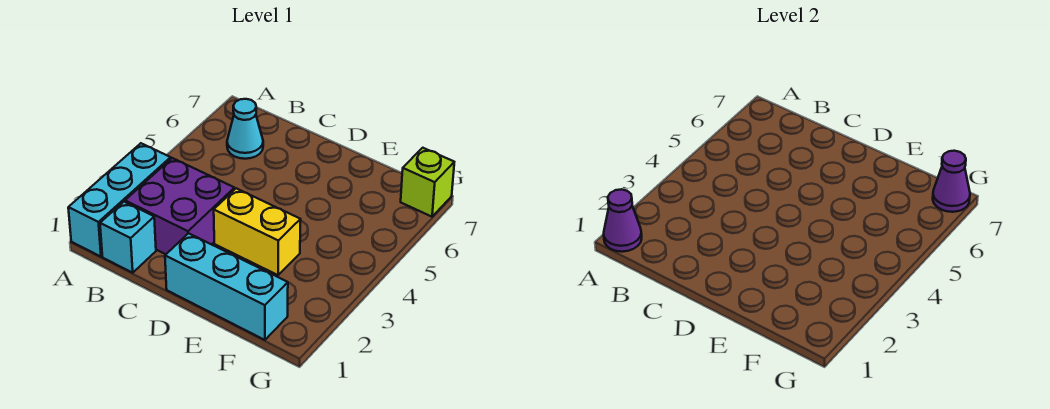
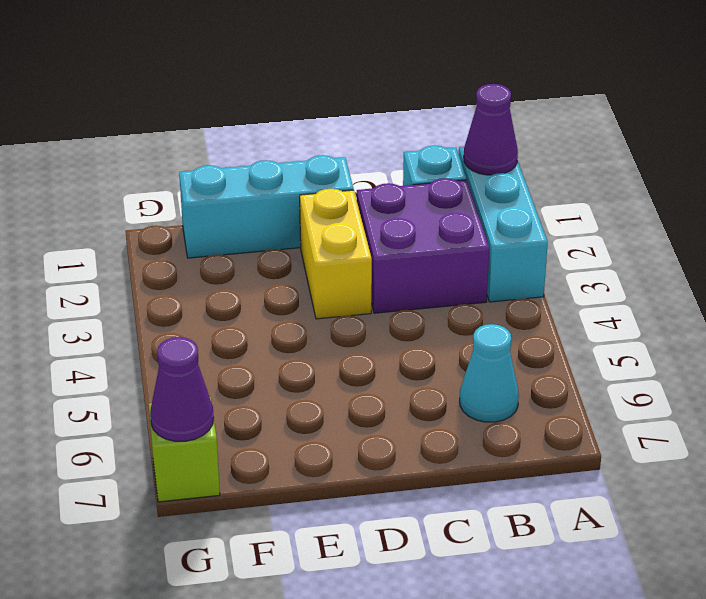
yellow 1x2 brick [214,188,301,275] -> yellow 1x2 brick turned to [300,189,372,319]

